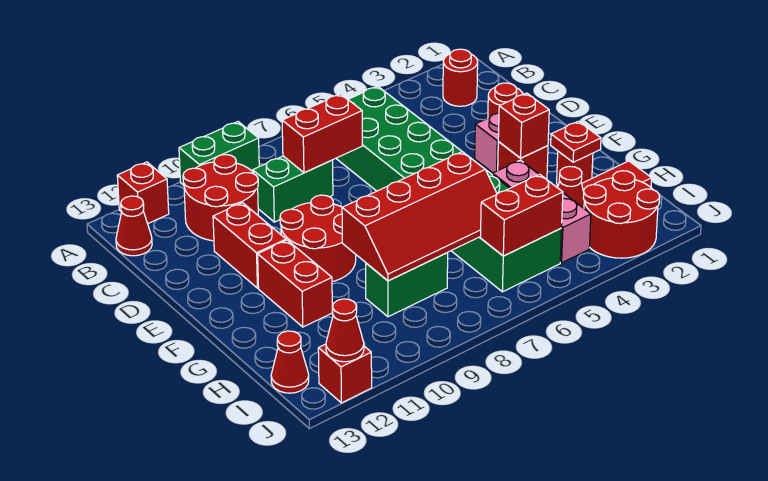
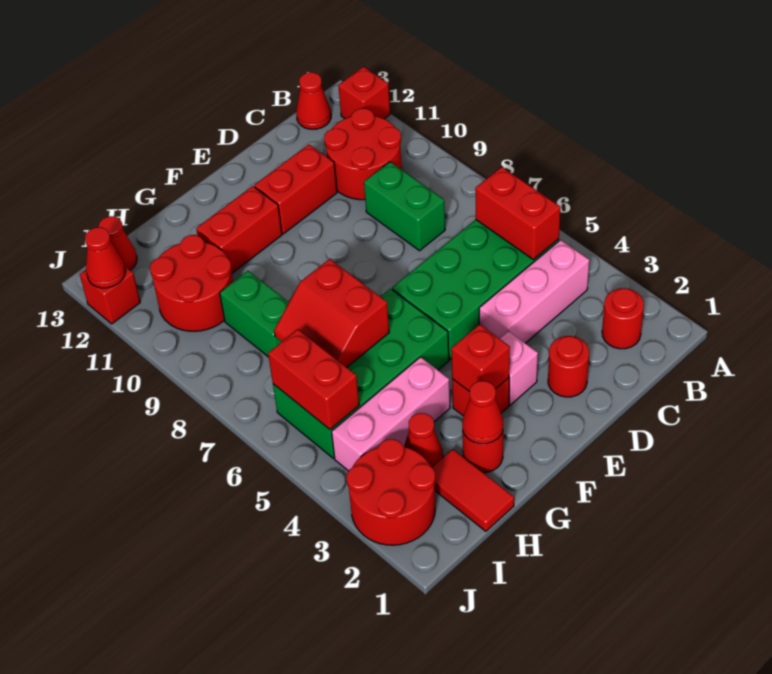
green 1x2 brick [179,122,259,185] -> none
none -> pink 1x3 brick [479,240,589,343]
red 1x2 brick [282,94,362,173] -> red 1x2 brick moved to [475,167,561,260]
red 2x2 round brick [280,195,356,282] -> red 2x2 round brick moved to [150,235,233,331]
red 1x1 plate [551,121,601,162] -> red 1x1 cone [462,381,503,444]
red 2x4 slope [342,152,497,281] -> red 2x2 slope [274,259,389,367]

